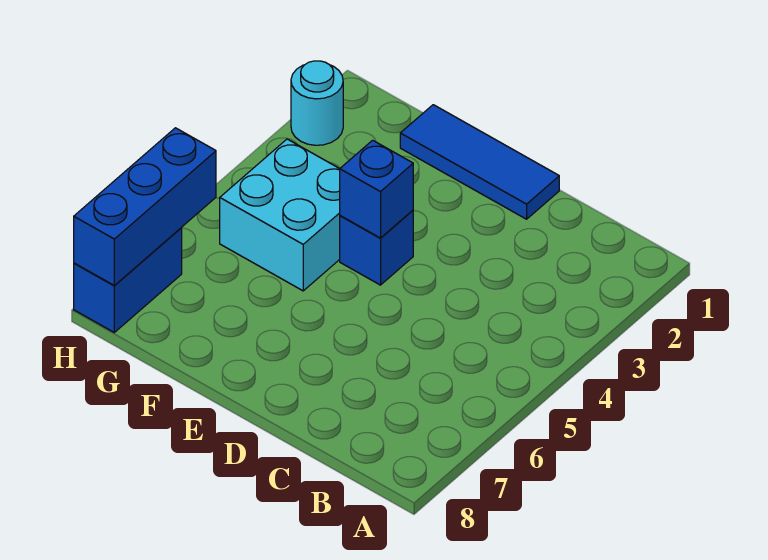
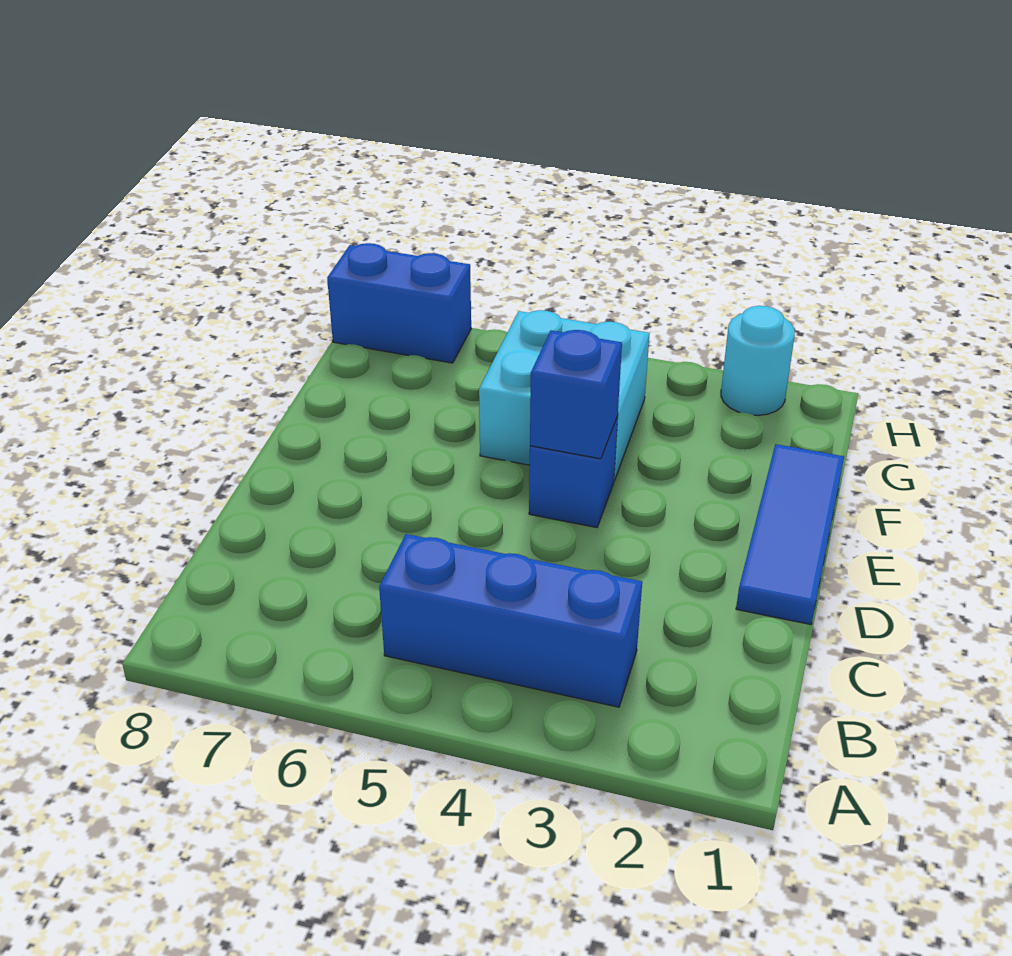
blue 1x3 brick [74,128,216,285] -> blue 1x3 brick moved to [379,534,642,707]

